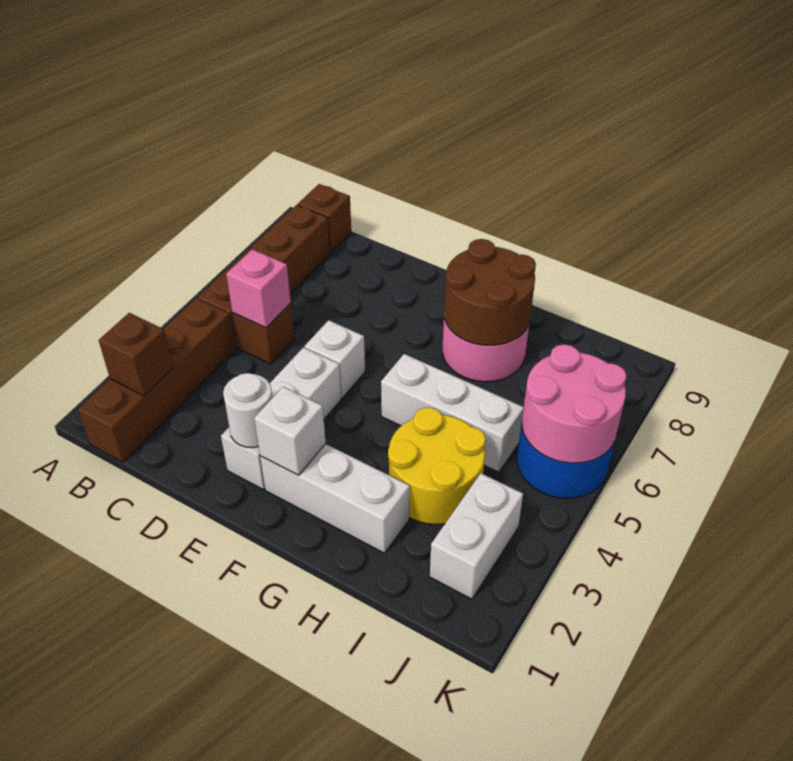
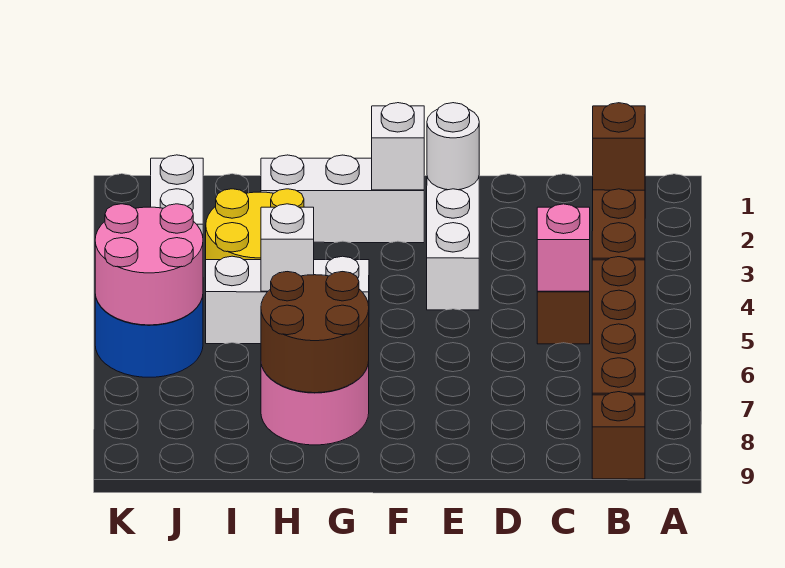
white 1x1 brick [305,320,365,398] -> white 1x1 brick moved to [261,204,314,291]

